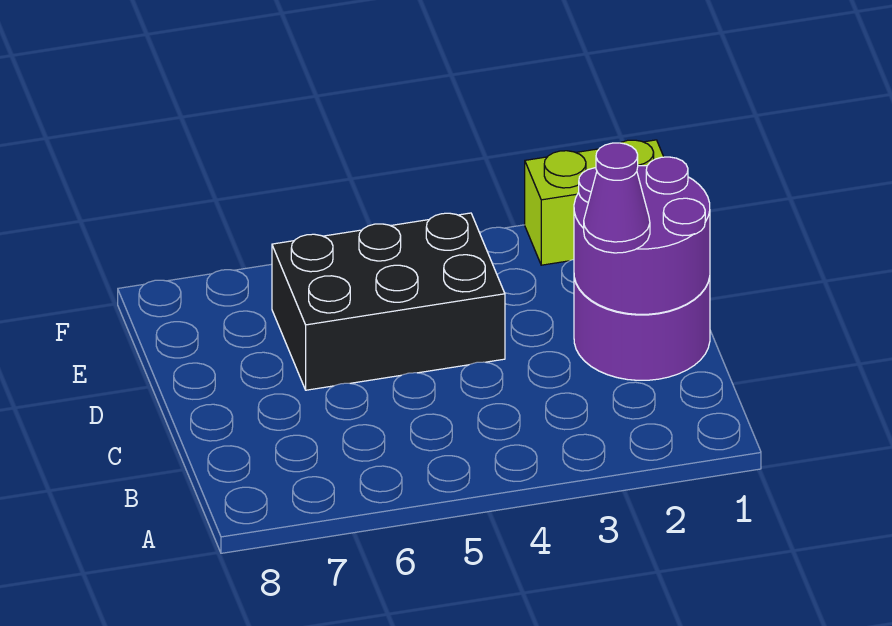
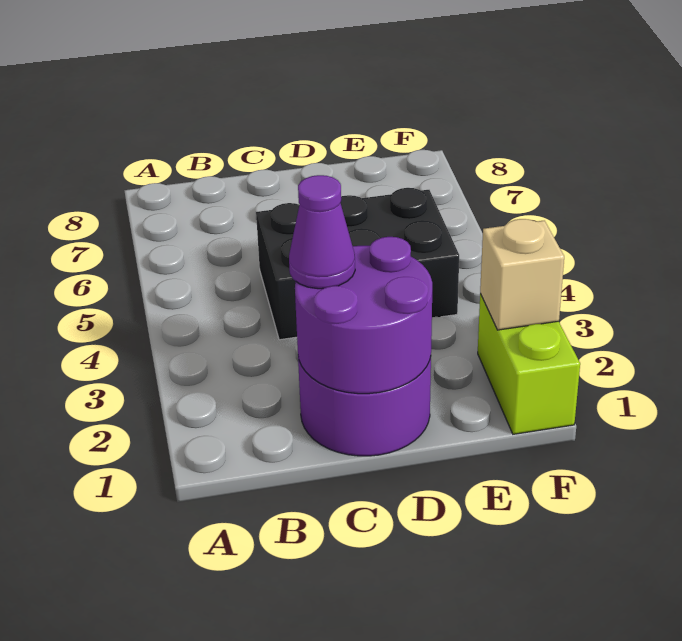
black 2x3 brick [272,213,505,390] -> black 2x3 brick turned to [256,188,459,340]
none -> tan 1x1 brick [480,219,564,330]

